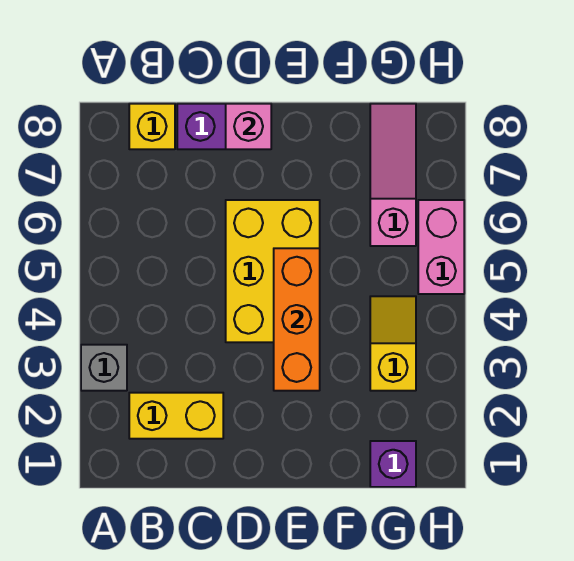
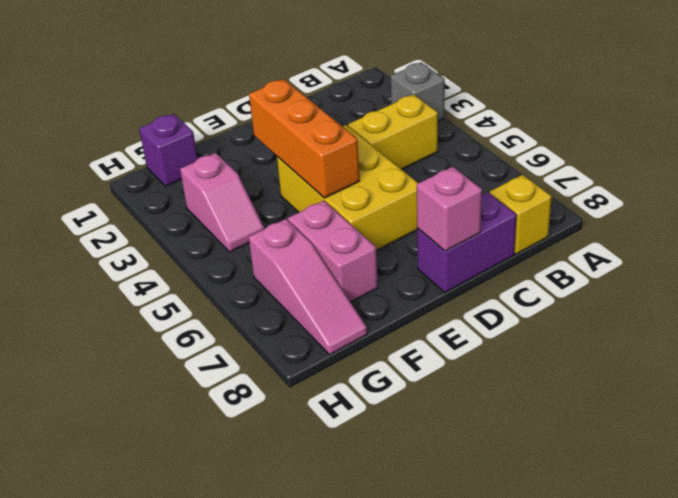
yellow 1x2 brick [129,393,223,439] -> yellow 1x2 brick moved to [348,95,438,169]
yellow 1x2 slope [370,296,416,391] -> pink 1x2 slope [180,153,264,252]
pink 1x2 brick [418,200,464,294] -> pink 1x2 brick moved to [288,201,378,302]

